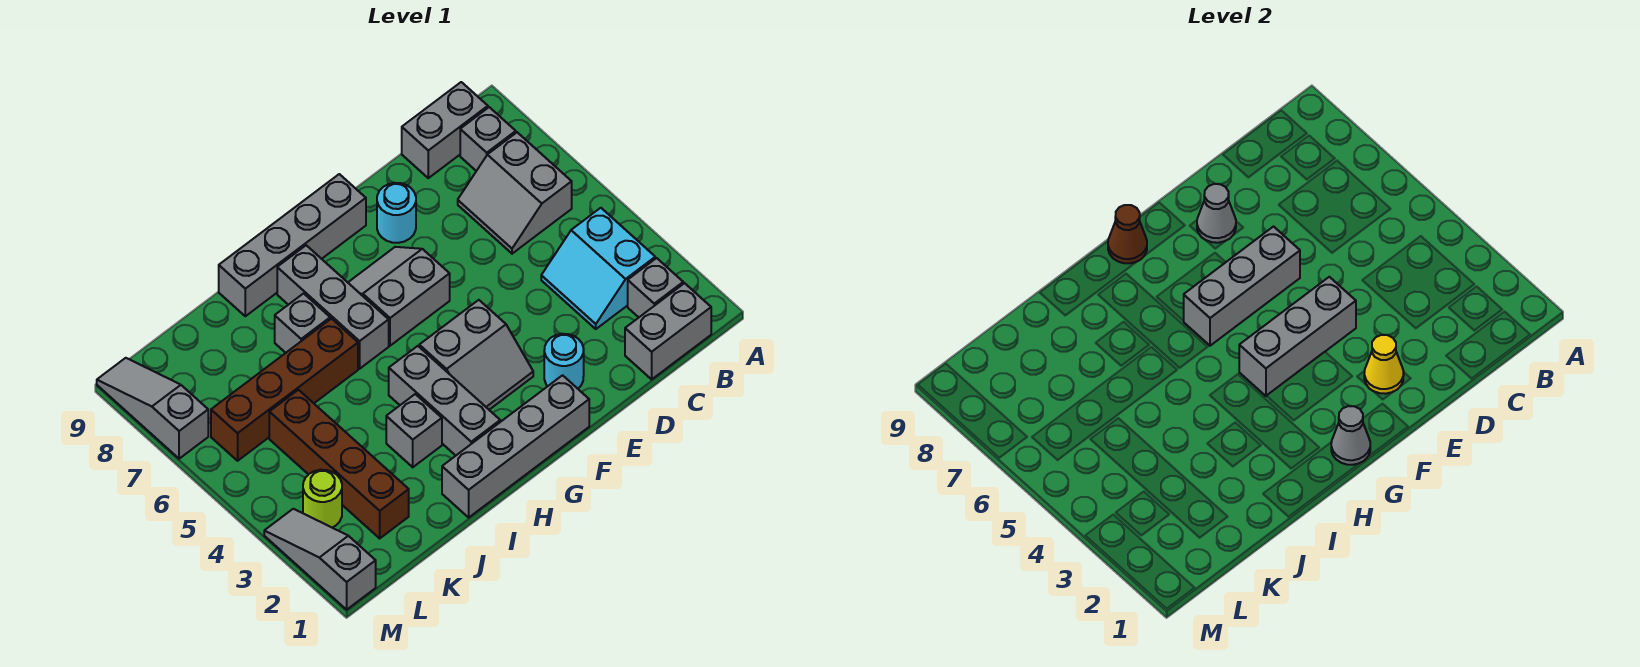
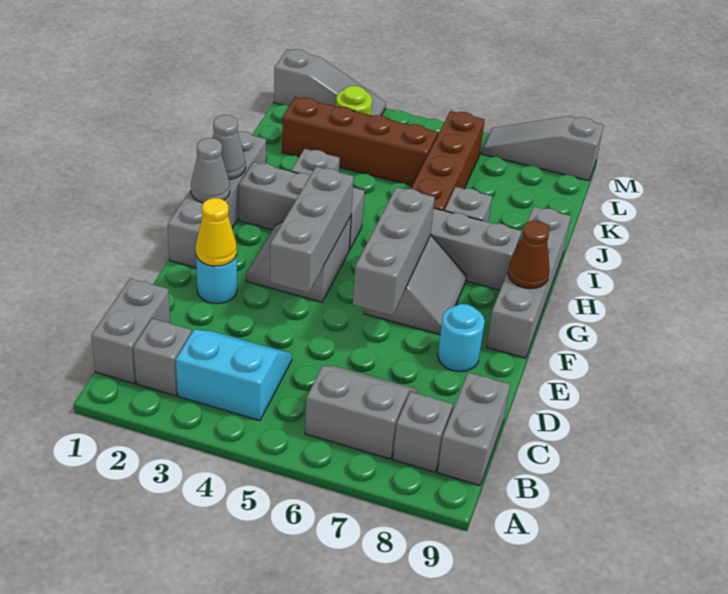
grey 1x1 cone [1197,184,1236,243] -> grey 1x1 cone moved to [212,115,246,179]
grey 1x3 slope [97,358,208,459] -> grey 1x3 slope turned to [482,116,604,181]

